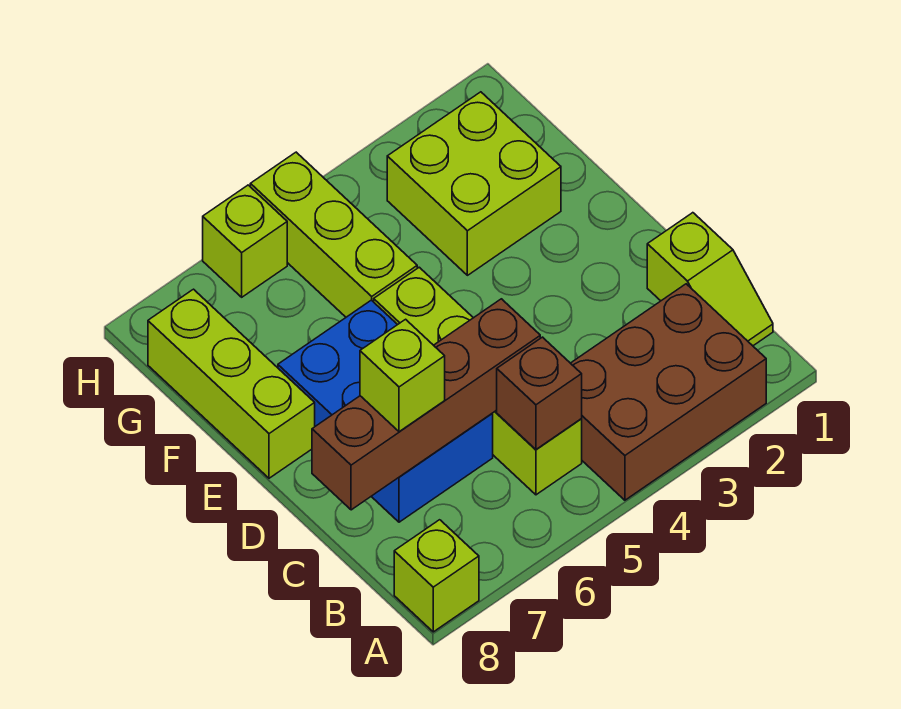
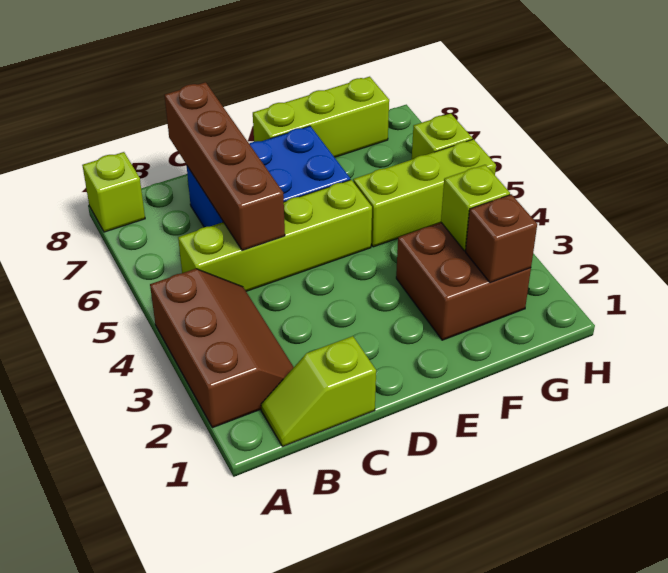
brown 2x3 brick [571,284,766,500] -> brown 2x3 slope [150,269,294,428]
brown 1x1 brick [497,337,582,449] -> brown 1x1 brick moved to [466,194,537,283]
lime 1x1 brick [360,319,445,432] -> lime 1x1 brick moved to [441,165,510,251]
lime 2x2 brick [387,92,561,275] -> brown 2x2 brick [396,222,531,340]

